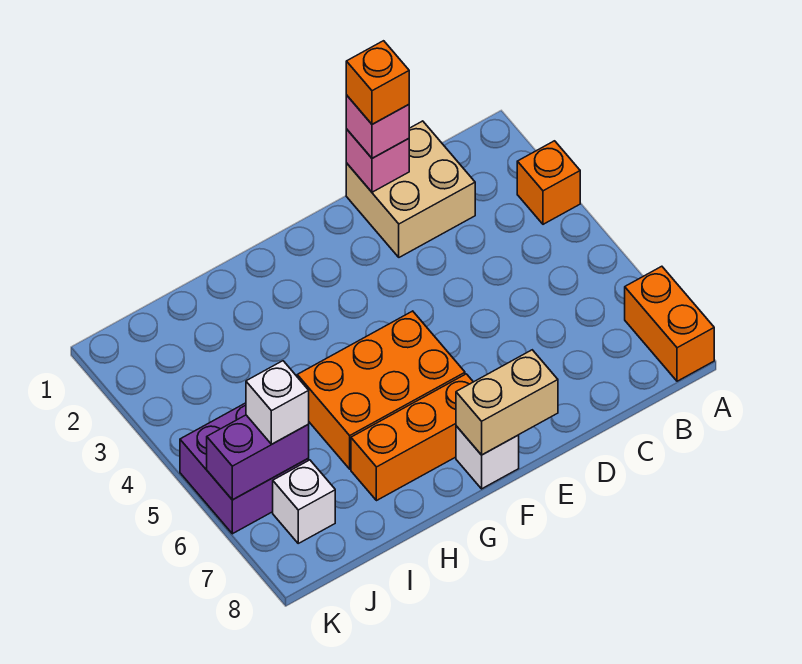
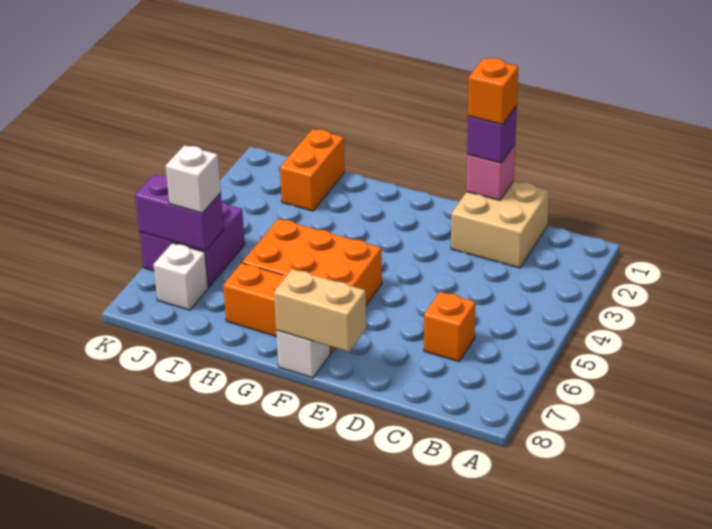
orange 1x1 brick [517,141,580,224] -> orange 1x1 brick moved to [424,292,475,362]
orange 1x2 brick [625,266,714,381] -> orange 1x2 brick moved to [280,129,345,211]
pink 1x1 brick [346,95,409,158] -> purple 1x1 brick [467,106,517,163]

